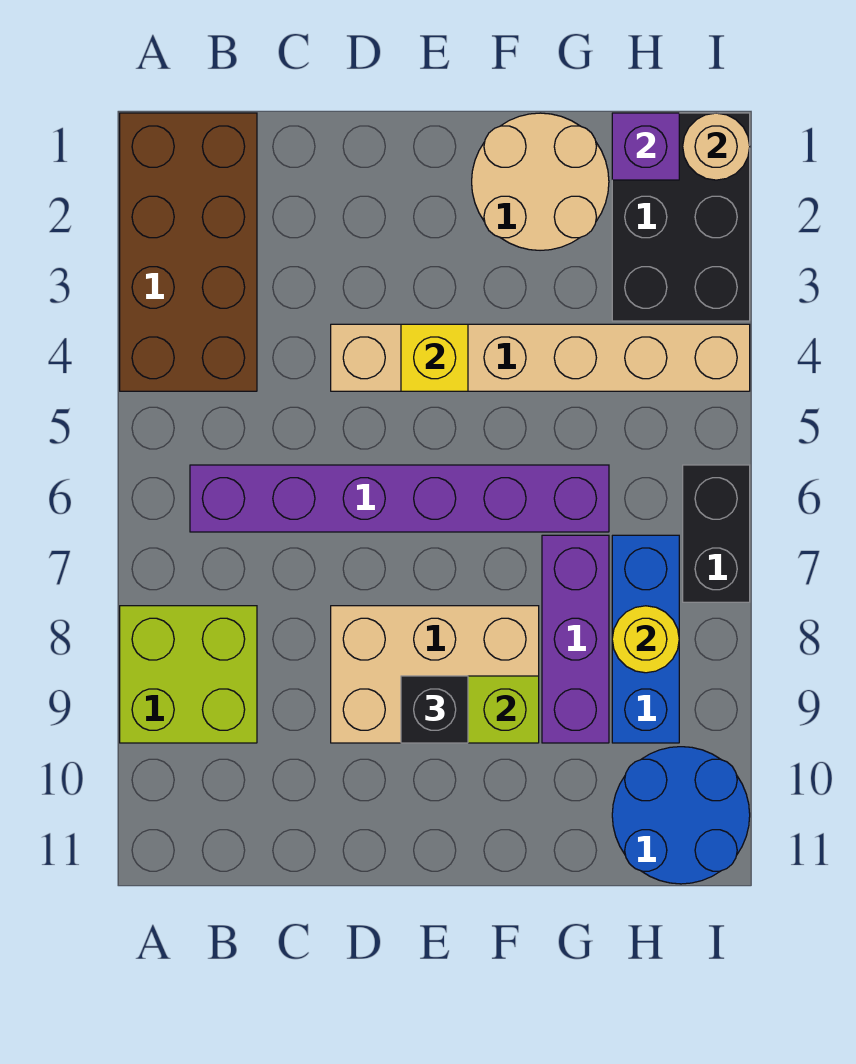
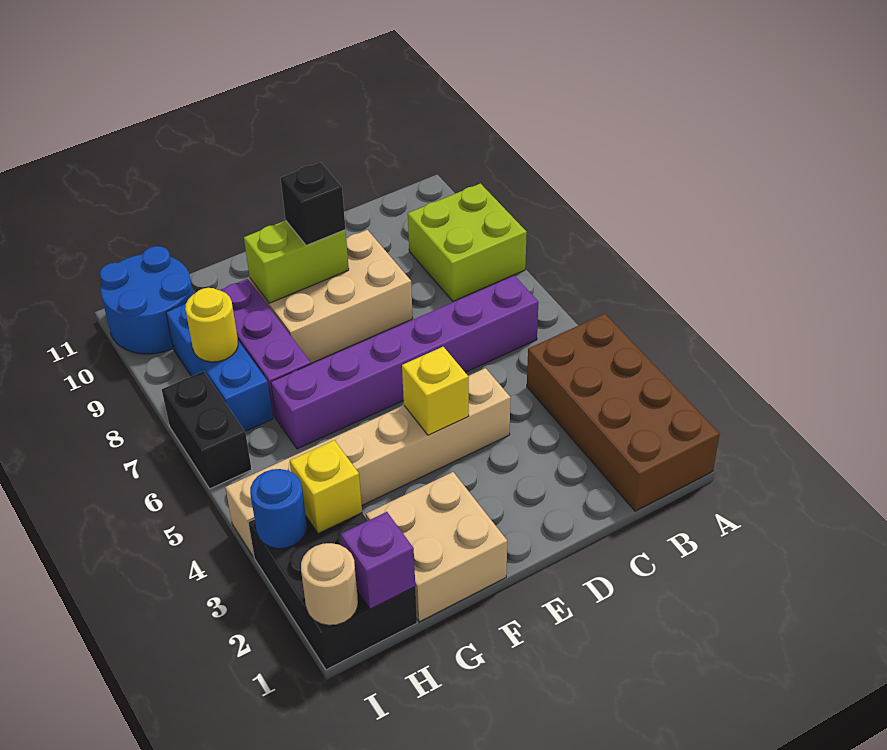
tan 2x2 round brick [472,113,609,250] -> tan 2x2 brick [366,472,507,622]
none -> yellow 1x1 brick [290,440,362,534]
none -> blue 1x1 round brick [250,469,307,549]

